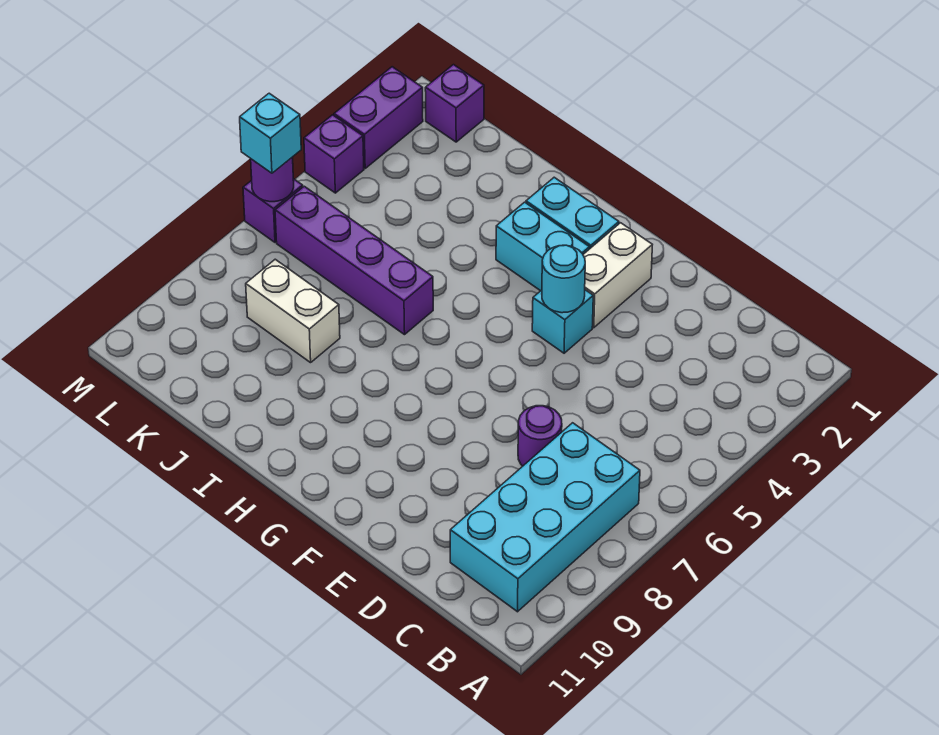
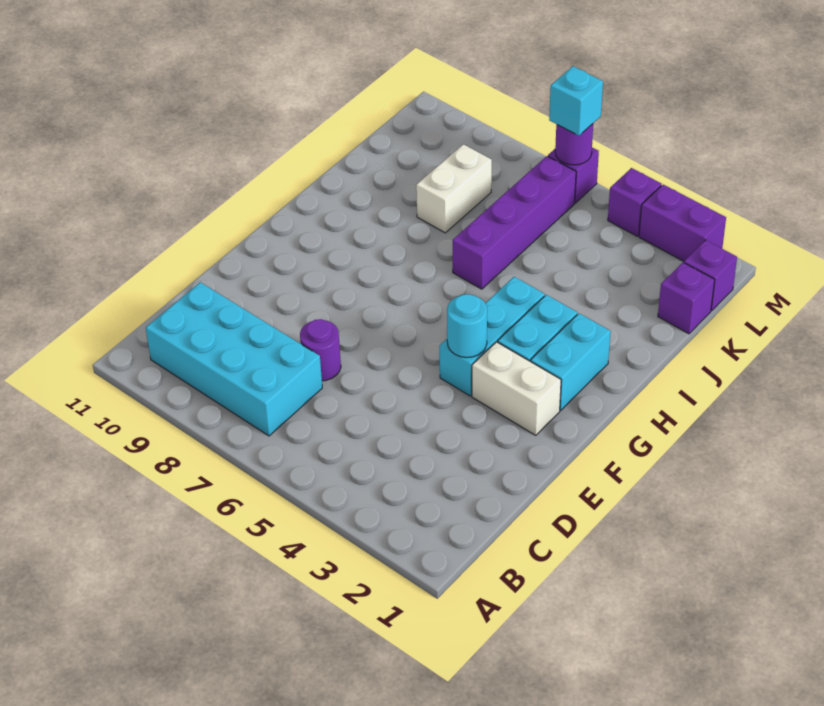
cyan 1x1 brick [532,290,593,353] -> cyan 1x3 brick [439,277,545,396]
none -> purple 1x1 brick [658,263,715,334]

